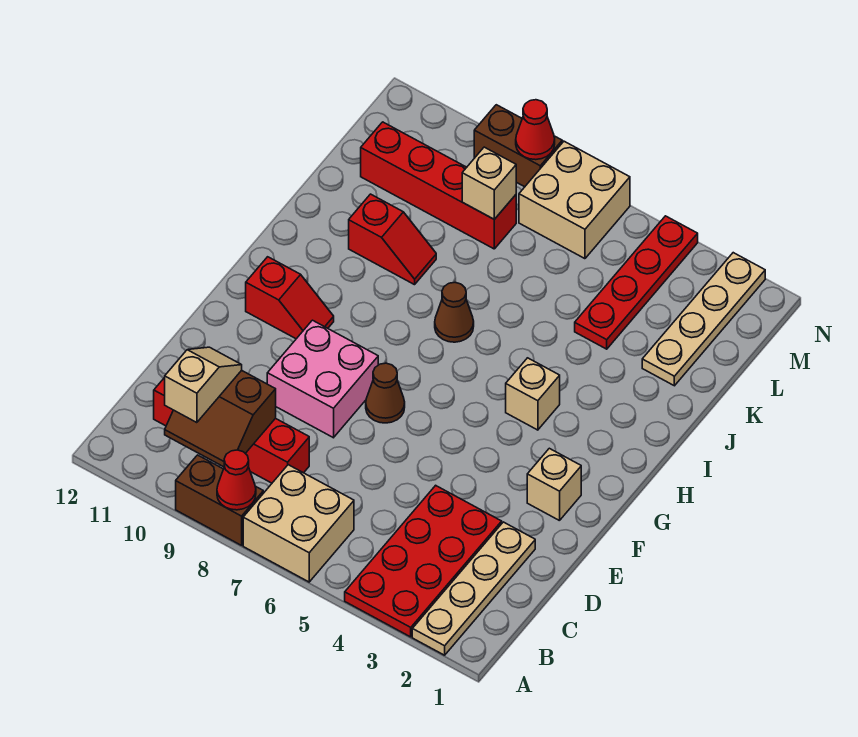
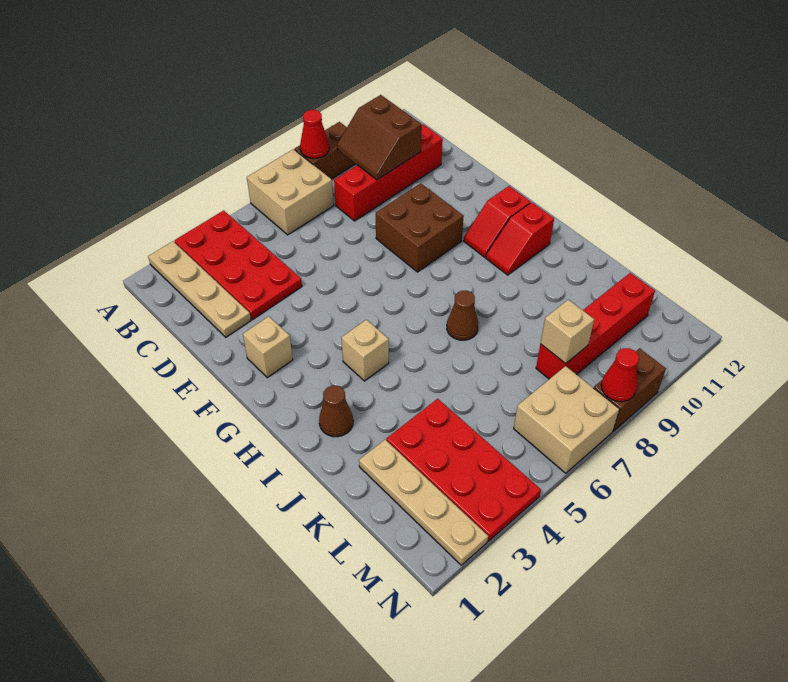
brown 2x2 slope [165,370,276,467] -> brown 2x2 slope turned to [337,95,422,180]
tan 1x2 slope [165,347,242,423] -> none
pink 2x2 brick [267,320,378,438] -> brown 2x2 brick [376,183,464,272]
brown 1x1 cone [366,363,405,423] -> brown 1x1 cone moved to [319,386,353,437]
red 1x2 slope [349,194,436,285] -> red 1x2 slope moved to [486,202,554,275]
red 1x4 plate [575,216,698,349] -> red 2x4 plate [386,399,541,541]

